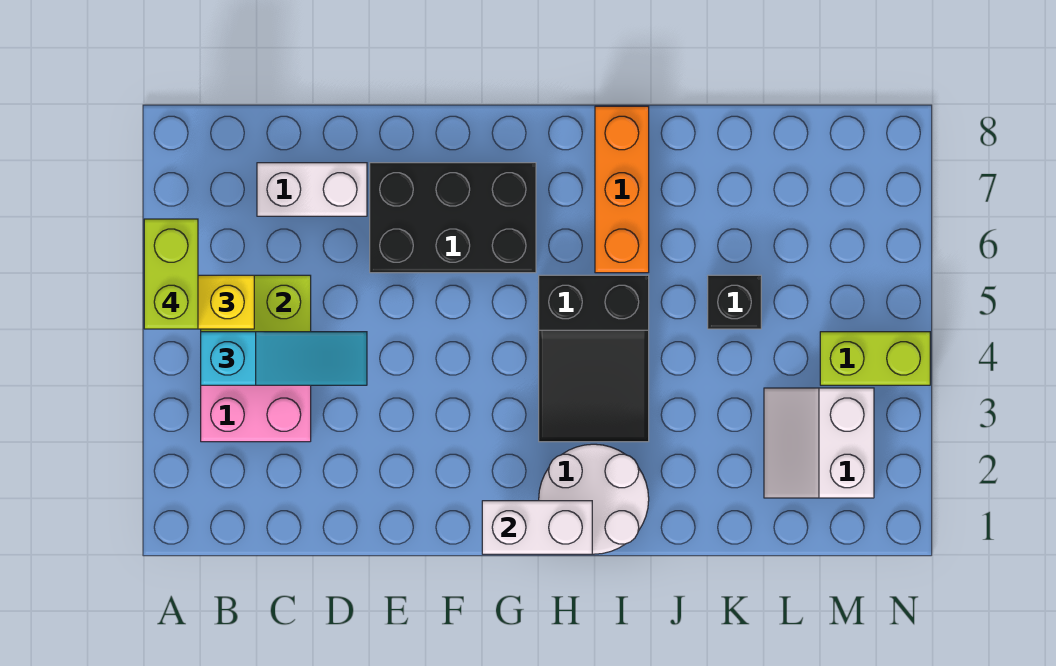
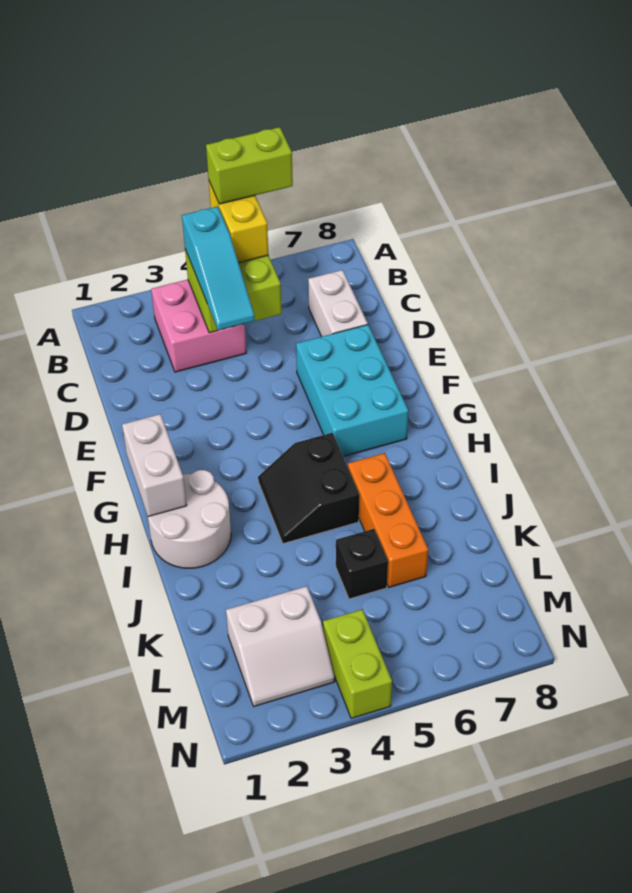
black 2x3 brick [370,163,536,273] -> cyan 2x3 brick [296,325,408,457]
black 2x3 slope [539,275,649,442] -> black 2x2 slope [258,433,359,544]
orange 1x3 brick [595,106,649,273] -> orange 1x3 brick turned to [348,453,428,587]
white 2x2 slope [764,388,874,498] -> white 2x2 slope turned to [226,586,335,706]

